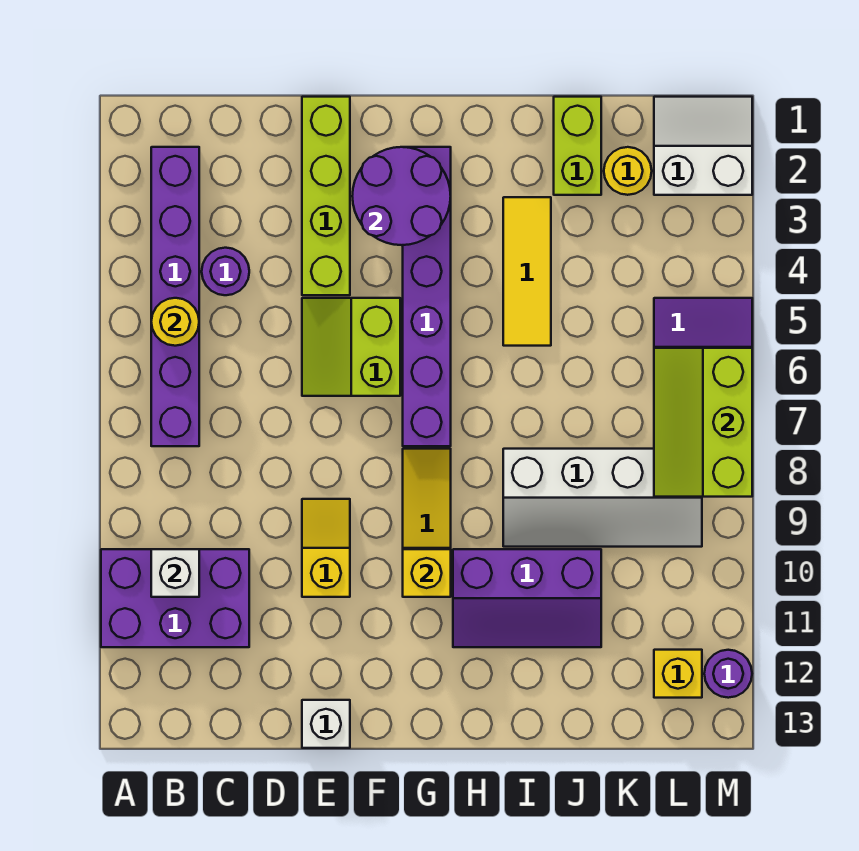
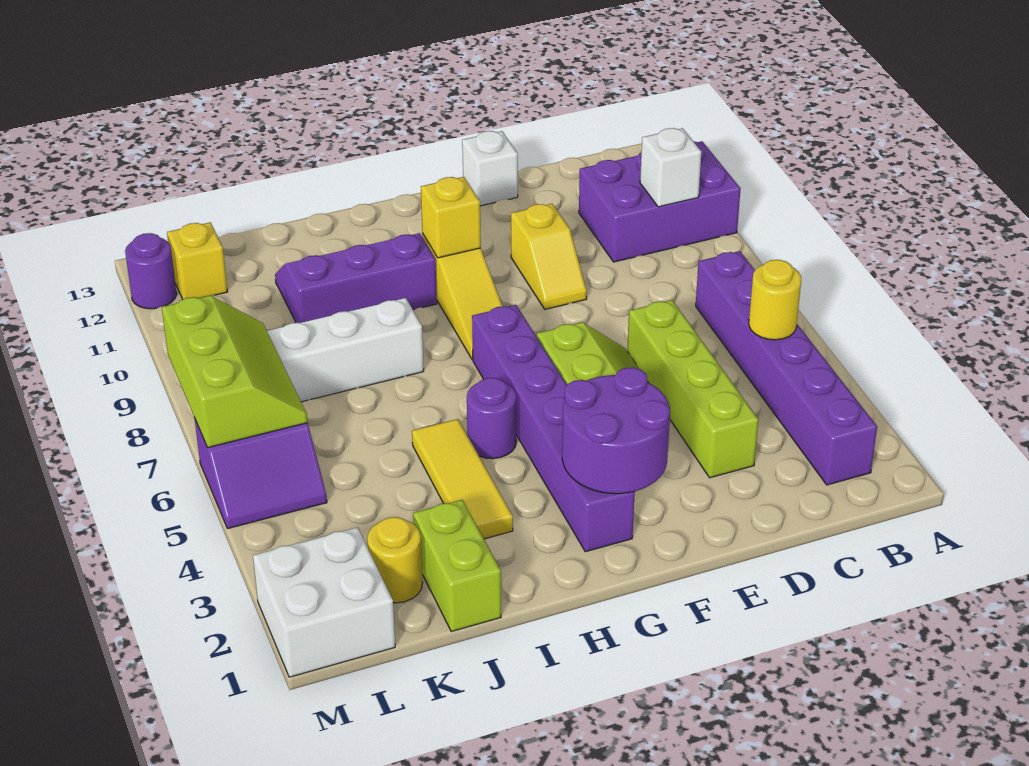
purple 1x1 round brick [202,248,249,295] -> purple 1x1 round brick moved to [467,378,516,459]
lime 1x4 brick [302,97,350,295] -> lime 1x4 brick moved to [628,300,758,478]
white 2x2 slope [654,97,752,195] -> white 2x2 brick [253,527,395,677]

